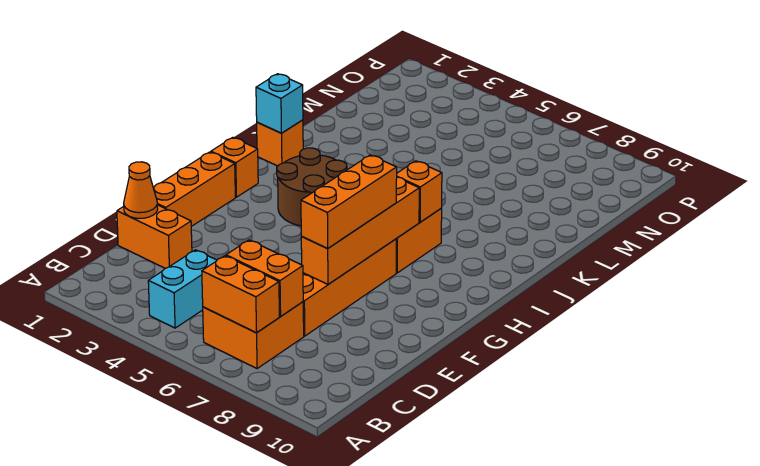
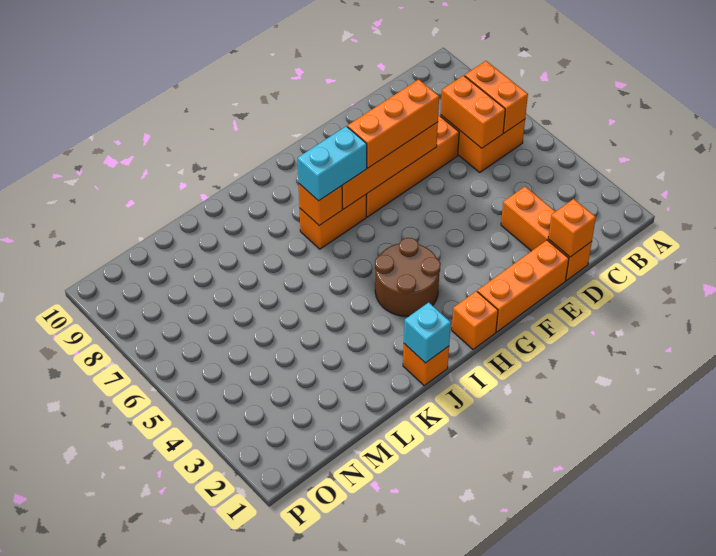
cyan 1x2 brick [148,250,217,328] -> cyan 1x2 brick moved to [298,126,367,201]
orange 1x2 brick [117,205,192,268] -> orange 1x3 brick [501,187,592,281]
orange 1x1 cone [124,162,158,218] -> orange 1x1 brick [548,199,596,257]

